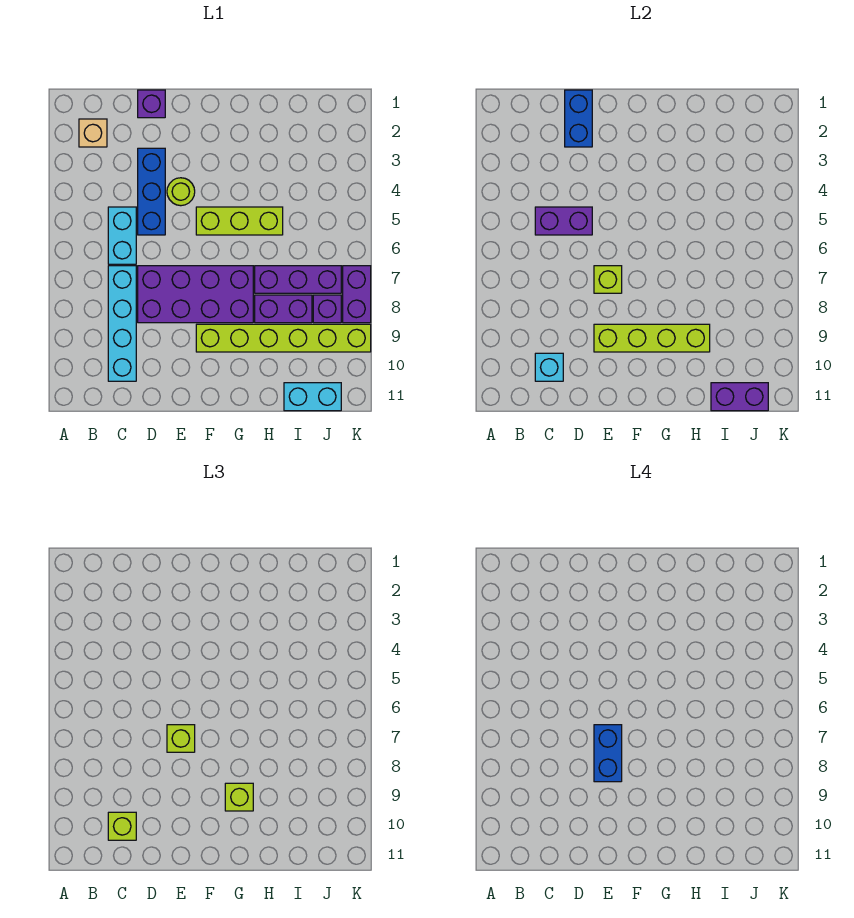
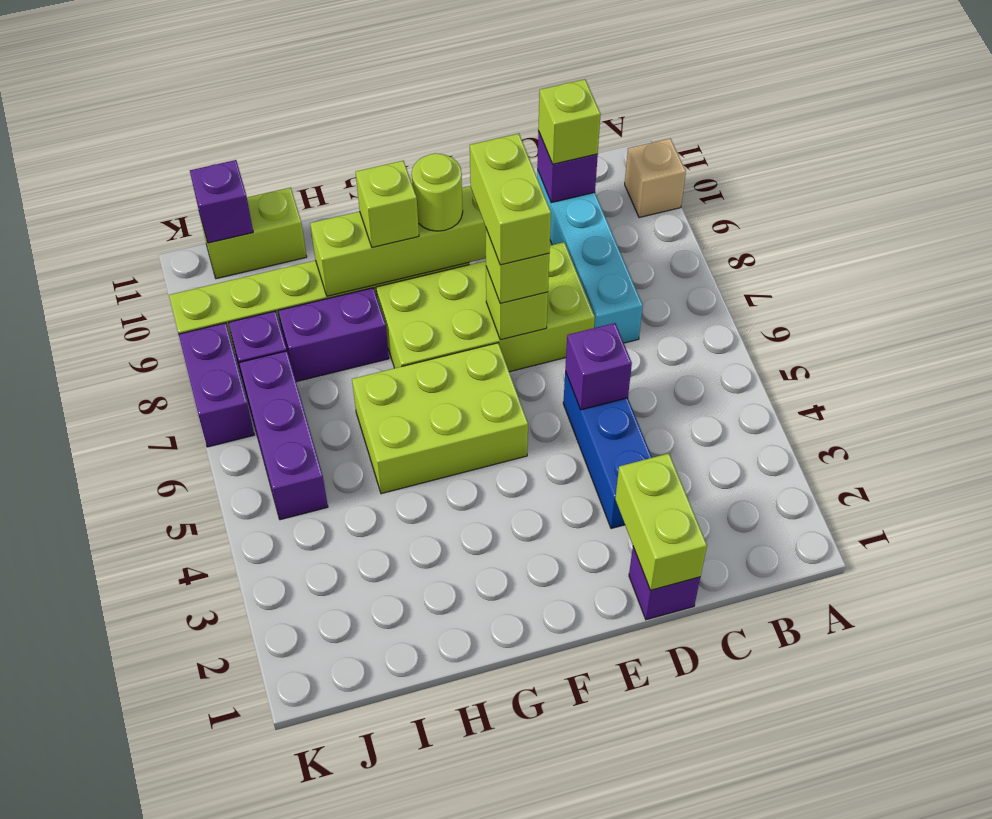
tan 1x1 brick [79,119,107,147] -> tan 1x1 brick moved to [625,139,686,218]
cyan 1x2 brick [108,207,136,264] -> none
purple 1x2 brick [535,207,592,235] -> purple 1x1 brick [565,323,632,410]
cyan 1x1 brick [535,353,563,381] -> purple 1x1 brick [537,131,598,203]
blue 1x2 brick [565,90,592,147] -> lime 1x2 brick [615,453,707,590]
purple 2x4 brick [138,266,253,323] -> lime 2x4 brick [376,242,595,372]
lime 1x1 round brick [167,178,195,206] -> lime 1x1 round brick moved to [412,153,463,231]
blue 1x2 brick [594,725,622,782] -> lime 1x2 brick [470,134,551,265]
lime 1x3 brick [196,207,283,235] -> lime 2x3 brick [352,343,528,494]
purple 1x3 brick [255,266,341,293] -> purple 1x3 brick turned to [239,351,328,520]
cyan 1x2 brick [284,383,341,411] -> lime 1x2 brick [199,188,307,279]
purple 1x2 brick [711,383,768,411] -> purple 1x1 brick [190,160,253,243]

